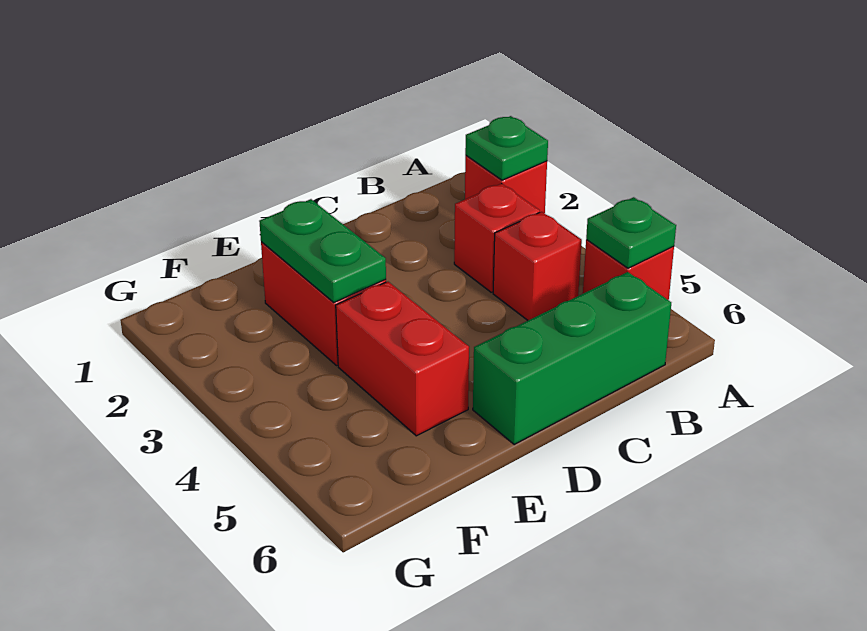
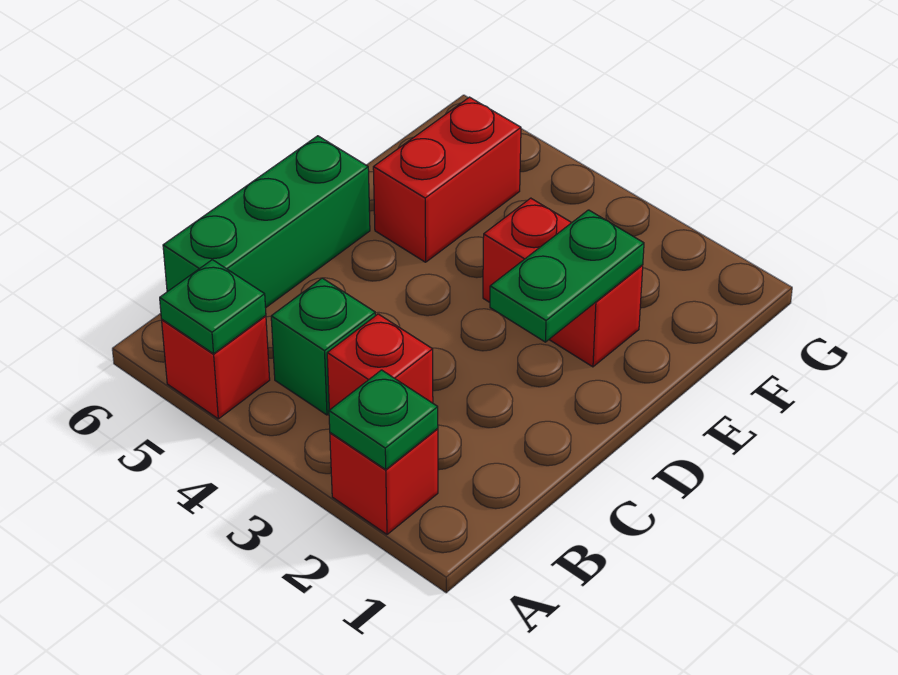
red 1x1 brick [493,212,582,320] -> green 1x1 brick [271,278,376,415]
green 1x2 plate [259,199,386,302] -> green 1x2 plate turned to [490,210,644,342]
red 1x2 brick [336,282,469,436] -> red 1x2 brick turned to [373,97,521,262]

